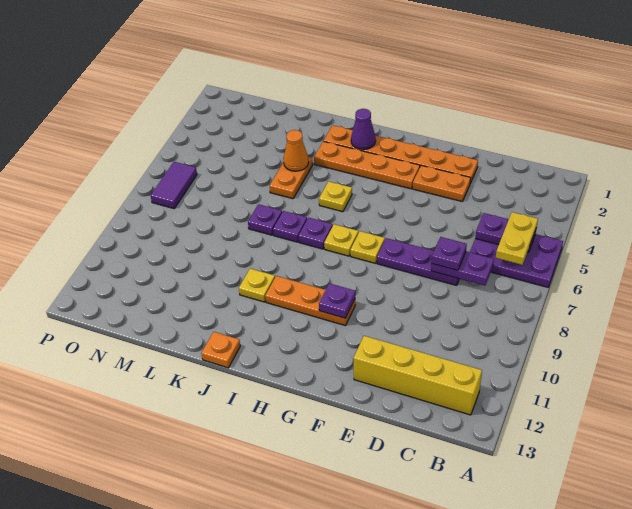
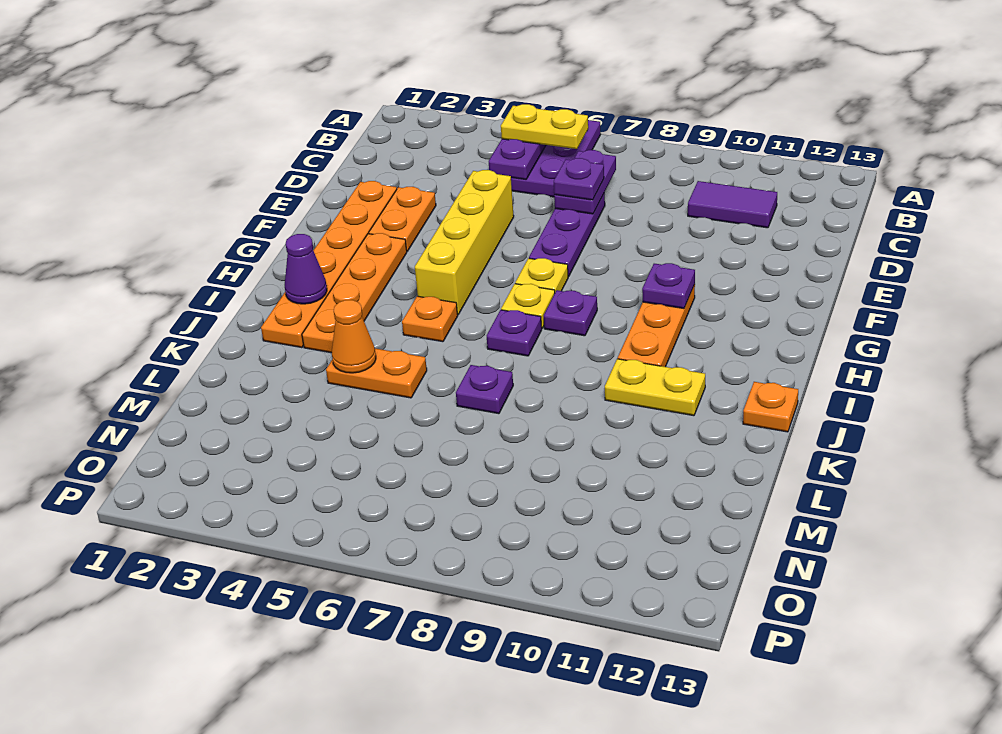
yellow 1x4 brick [354,336,482,415] -> yellow 1x4 brick moved to [415,170,514,315]
yellow 1x1 plate [319,182,352,212] -> orange 1x1 plate [402,296,458,342]
purple 1x1 plate [273,211,307,242] -> purple 1x1 plate moved to [544,290,597,336]
yellow 1x1 plate [239,269,275,302] -> yellow 1x2 plate [605,359,705,416]
purple 1x2 tile [151,162,197,209] -> purple 1x2 tile moved to [688,181,777,228]

